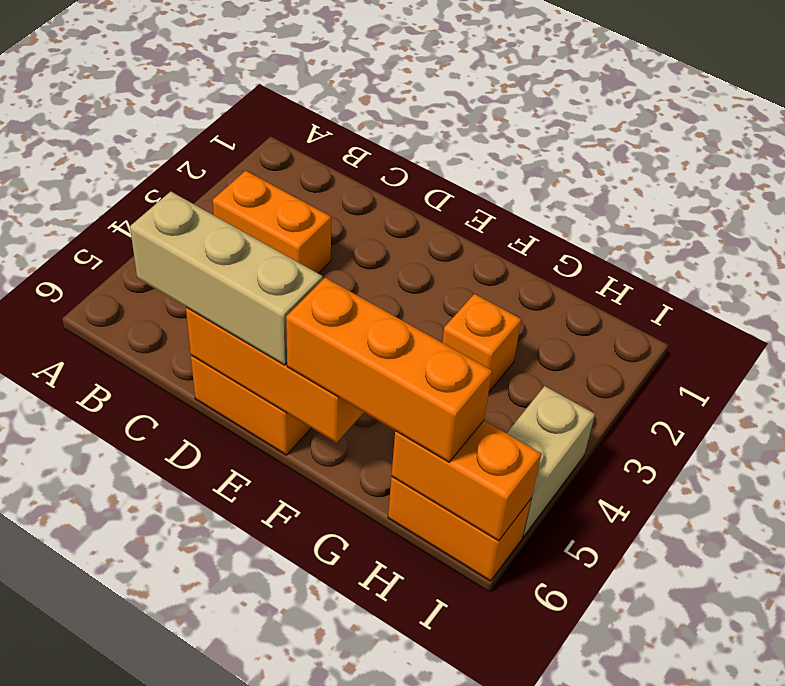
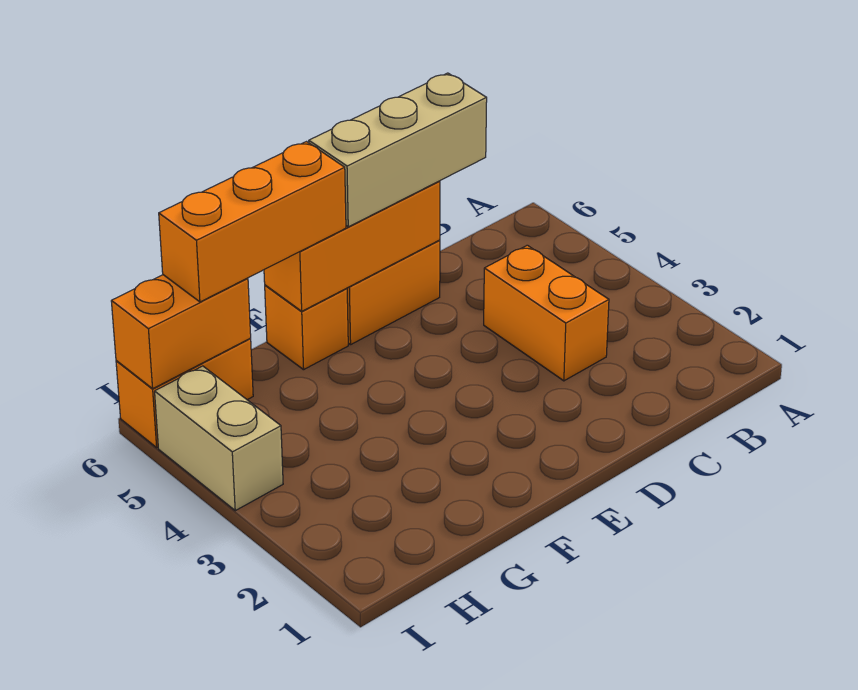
orange 1x2 brick [213,171,331,274] -> orange 1x2 brick turned to [484,245,609,381]
orange 1x1 brick [442,294,521,392] -> orange 1x1 brick moved to [265,285,348,370]

